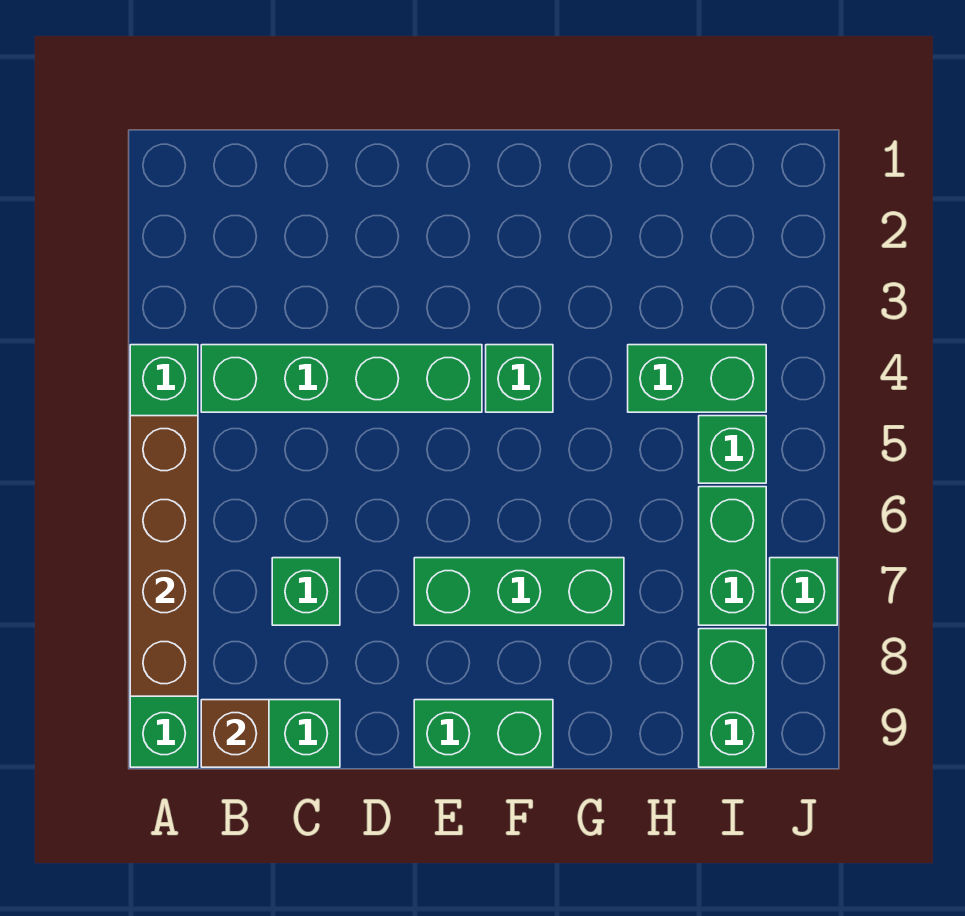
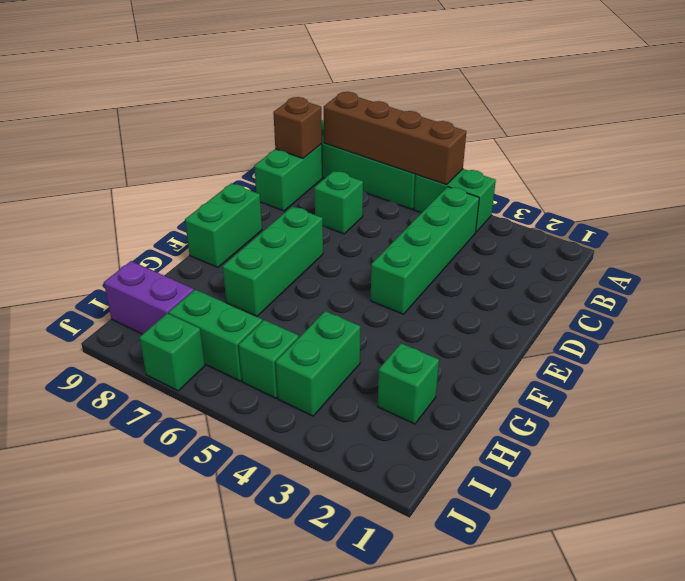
green 1x1 brick [486,345,553,412] -> green 1x1 brick moved to [378,343,439,424]
green 1x2 brick [699,629,766,767] -> purple 1x2 brick [104,261,194,334]

